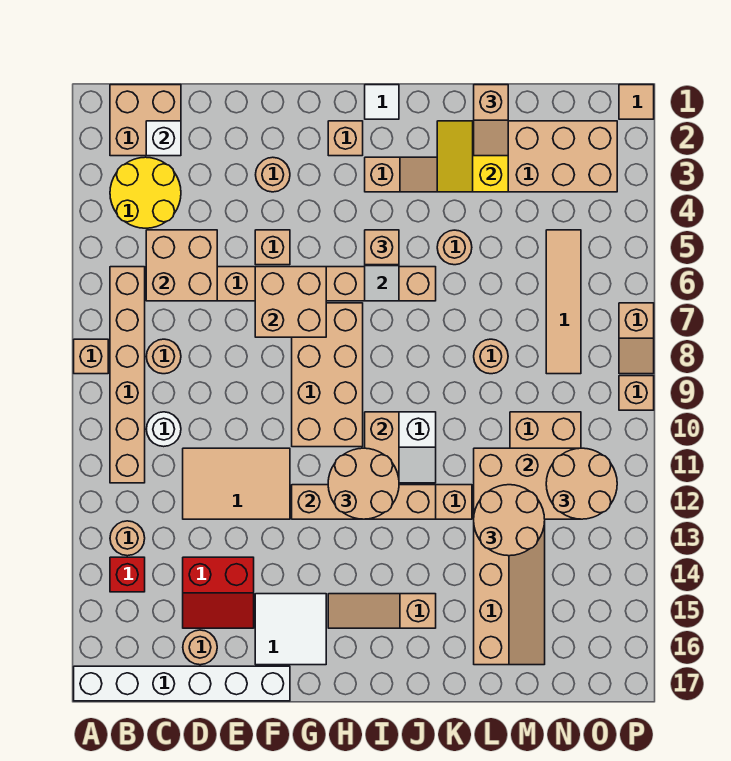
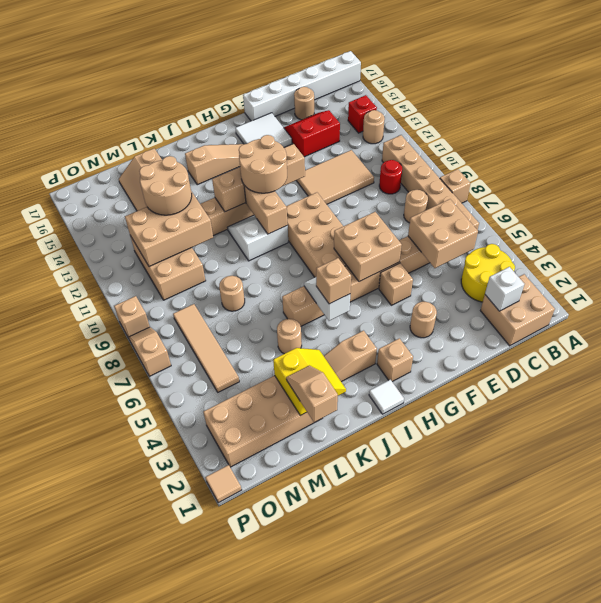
white 1x1 round brick [146,412,181,447] -> red 1x1 round brick [379,160,402,194]
tan 2x2 round brick [546,448,617,519] -> none

